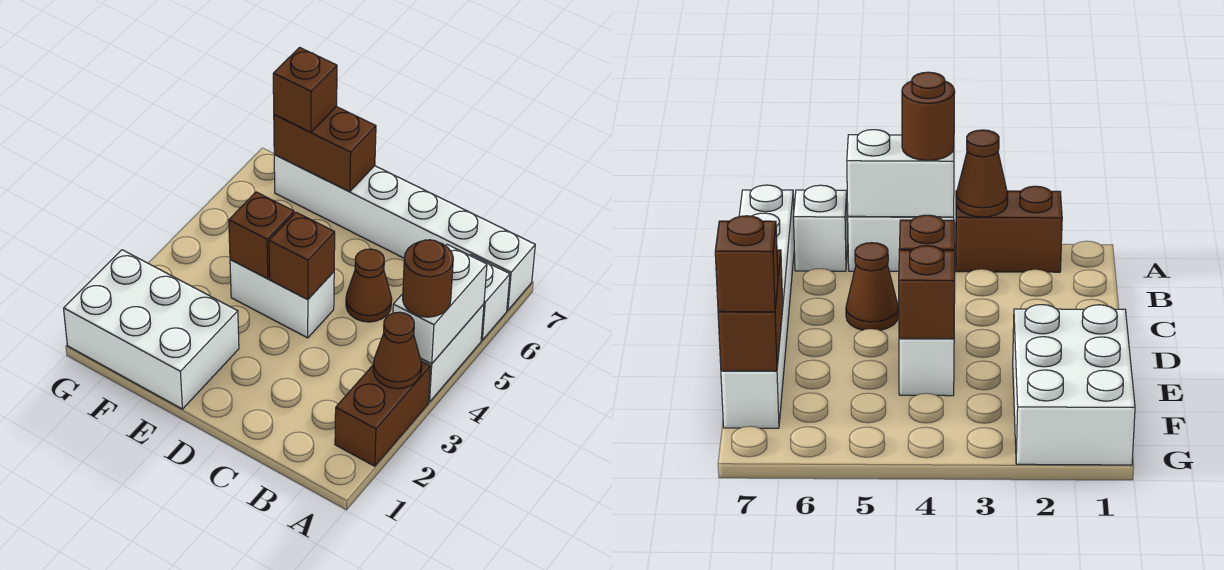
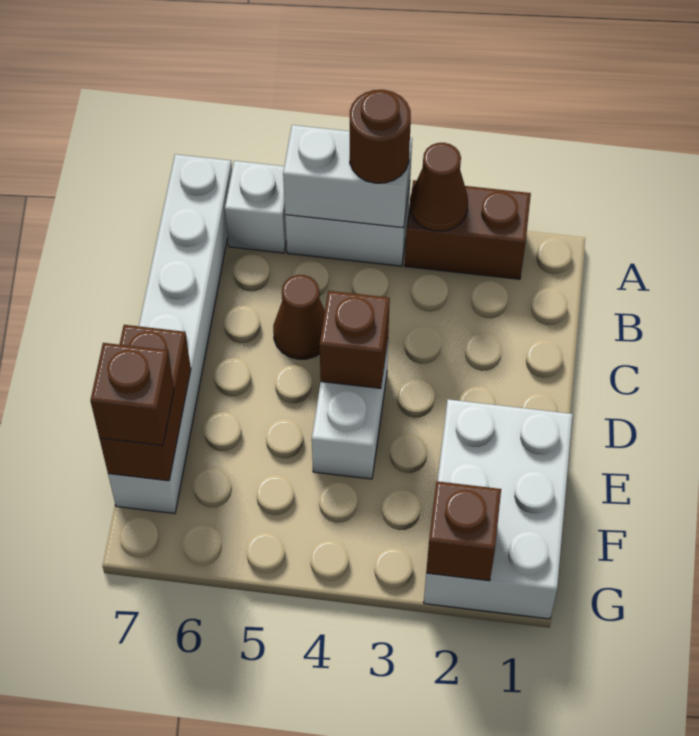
brown 1x1 brick [229,192,294,278] -> brown 1x1 brick moved to [426,481,501,581]

